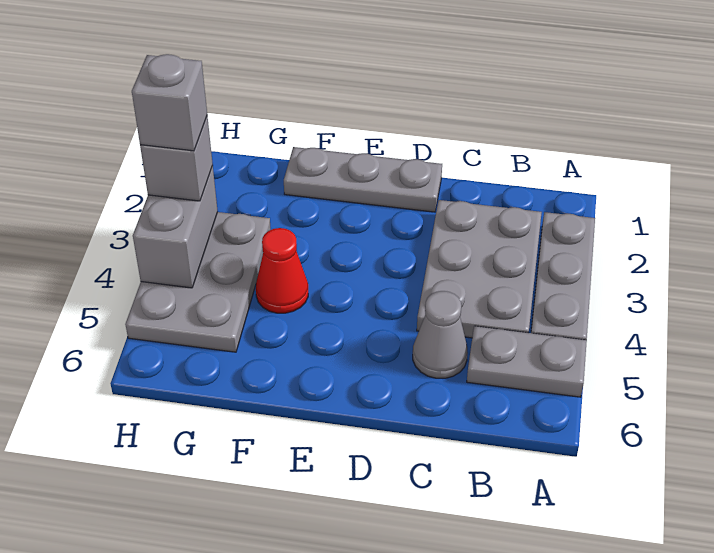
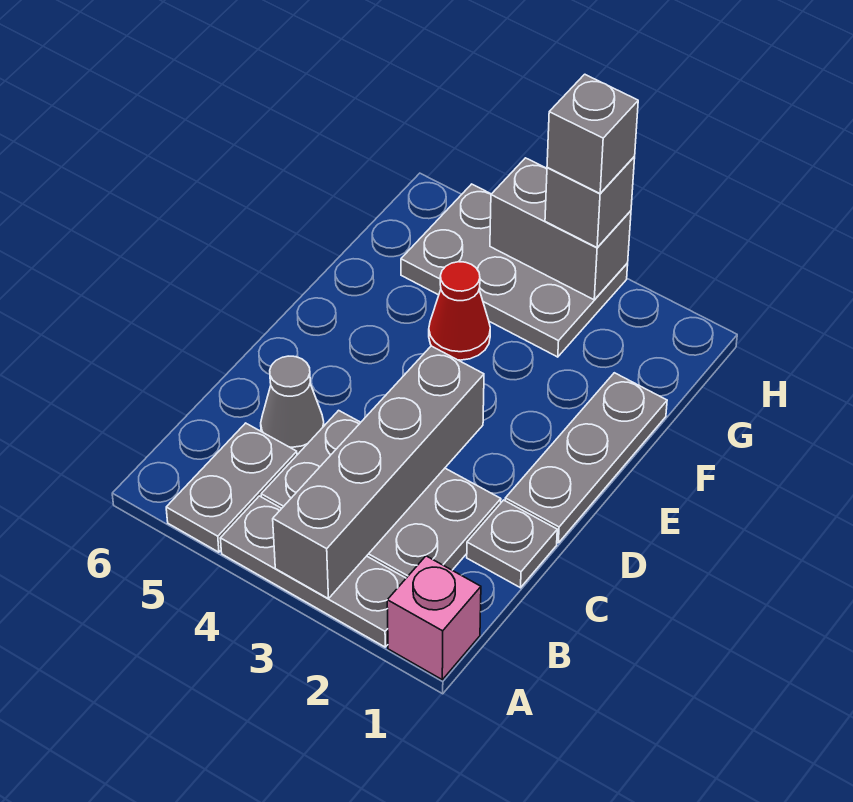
none -> pink 1x1 brick [387,556,481,680]
none -> grey 1x4 brick [273,346,484,599]
none -> grey 1x1 plate [467,500,557,588]

